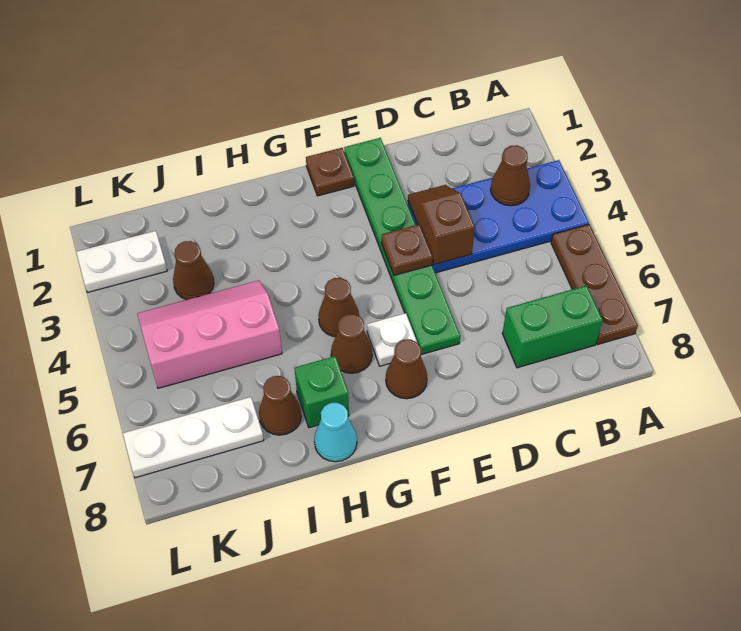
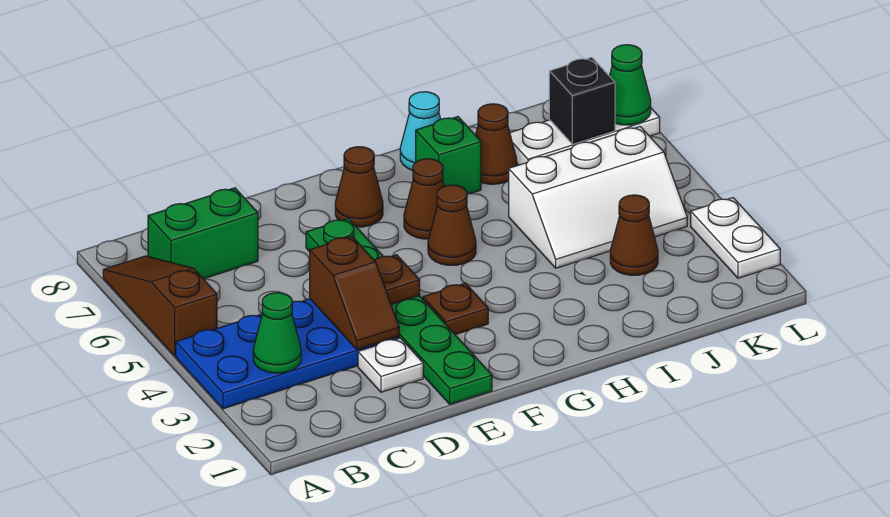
brown 1x3 plate [551,224,638,344] -> brown 1x3 slope [103,256,217,356]
brown 1x1 cone [491,145,530,206] -> green 1x1 cone [253,293,301,373]
brown 1x1 plate [306,148,354,196] -> brown 1x1 plate moved to [423,283,488,335]
white 1x1 plate [367,313,417,366] -> white 1x1 plate moved to [358,338,423,392]
pink 2x3 slope [137,281,282,388] -> white 2x3 slope [509,127,687,268]
white 1x2 plate [76,231,167,292] -> white 1x2 plate turned to [691,198,780,278]
none -> black 1x1 brick [549,57,615,144]
none -> green 1x1 cone [610,45,651,125]

